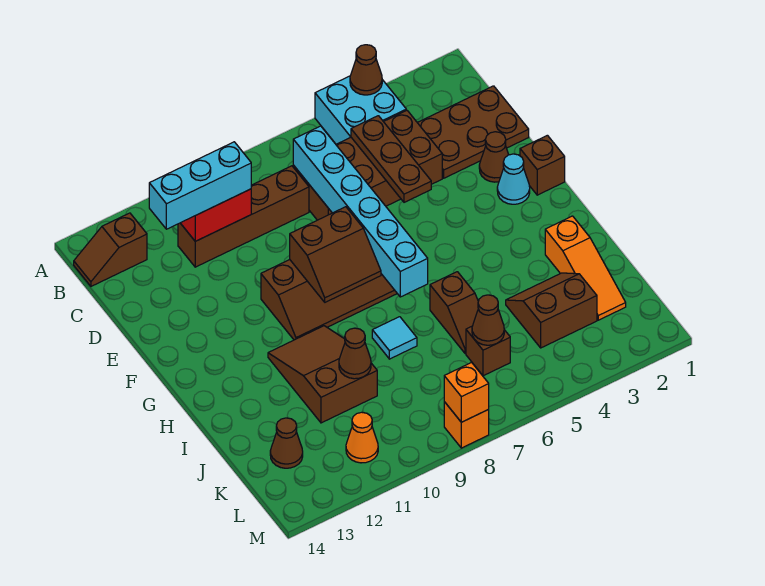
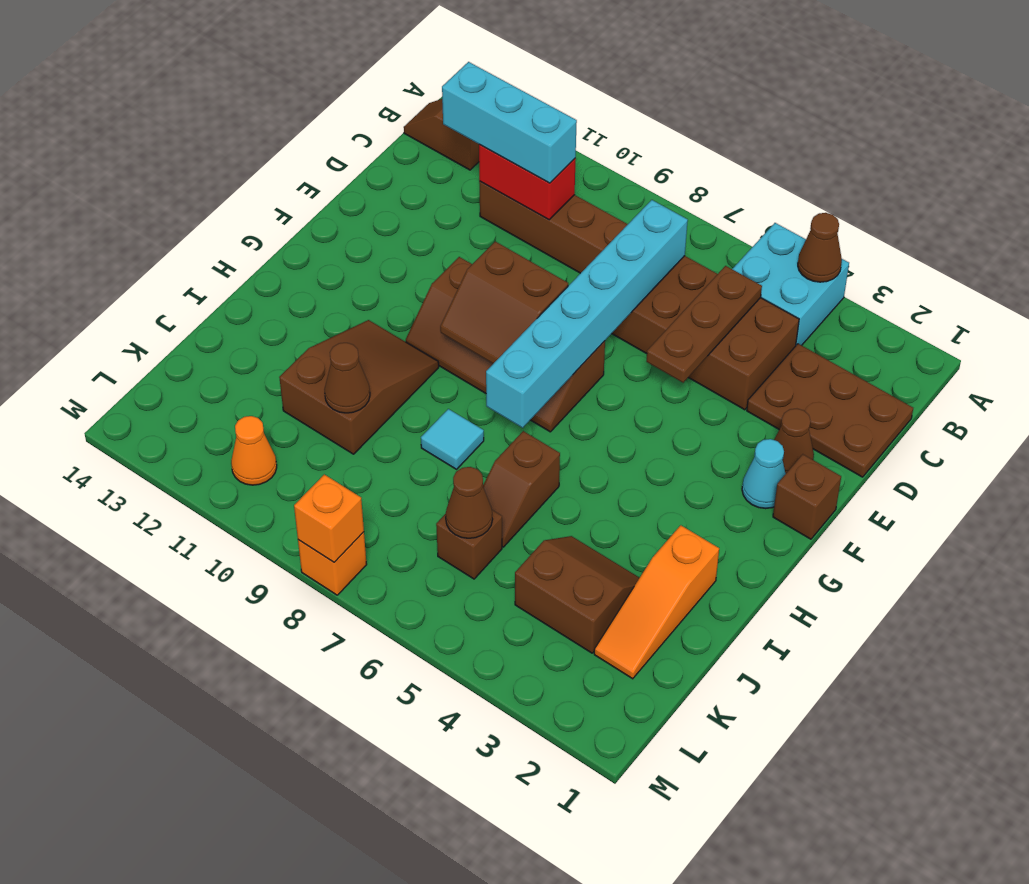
brown 1x1 cone [270,418,303,468] -> none

